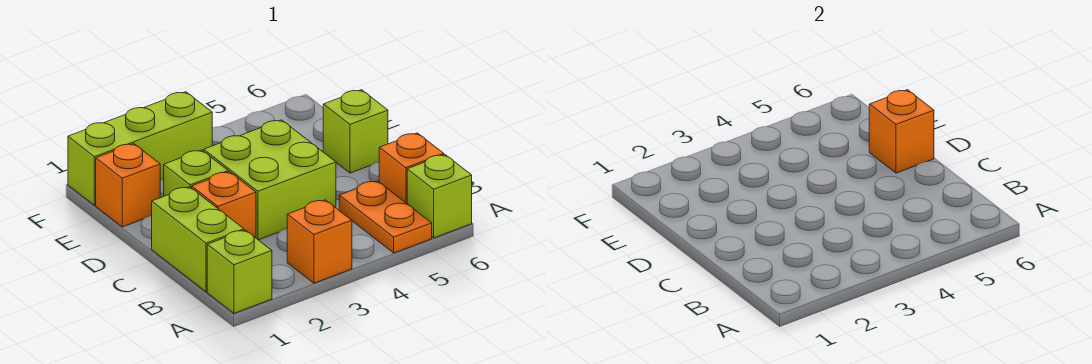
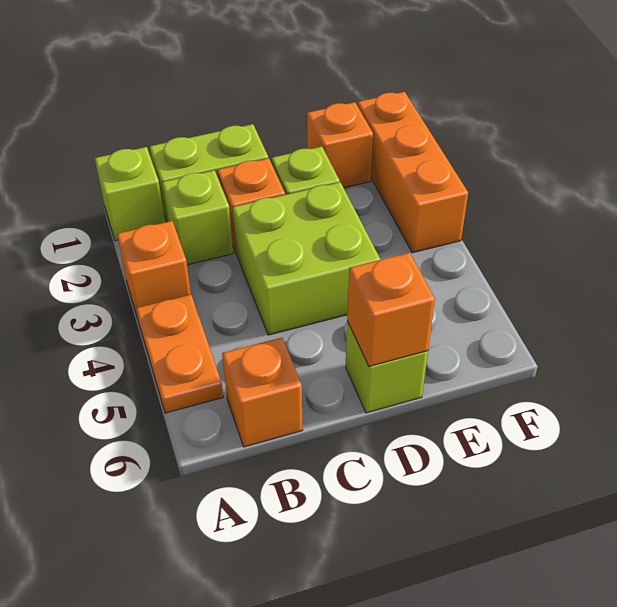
orange 1x2 plate [339,181,432,253] -> orange 1x2 plate turned to [136,295,223,413]
lime 1x1 brick [407,155,472,238] -> lime 1x1 brick moved to [162,170,233,265]
lime 1x3 brick [68,92,212,205] -> orange 1x3 brick [357,92,468,253]

